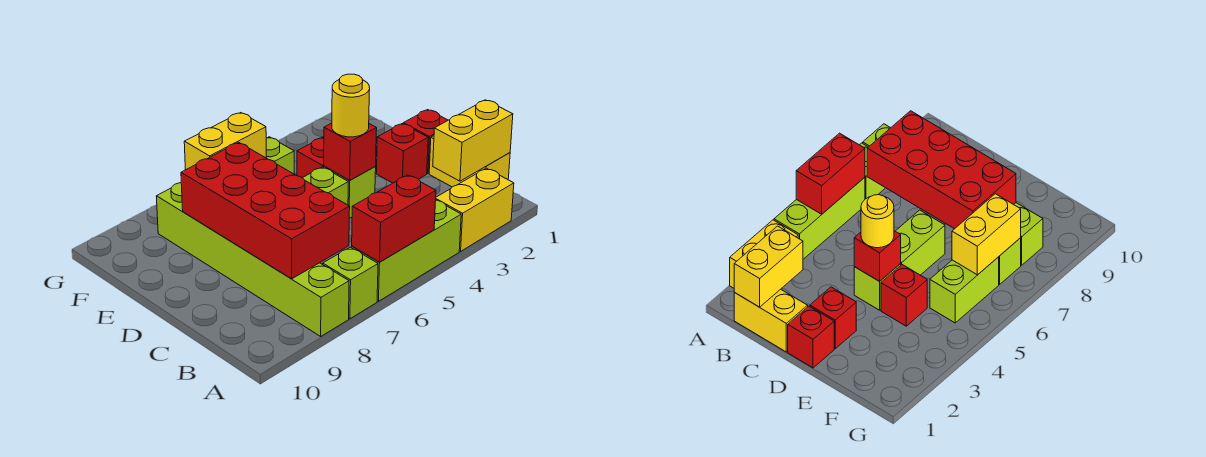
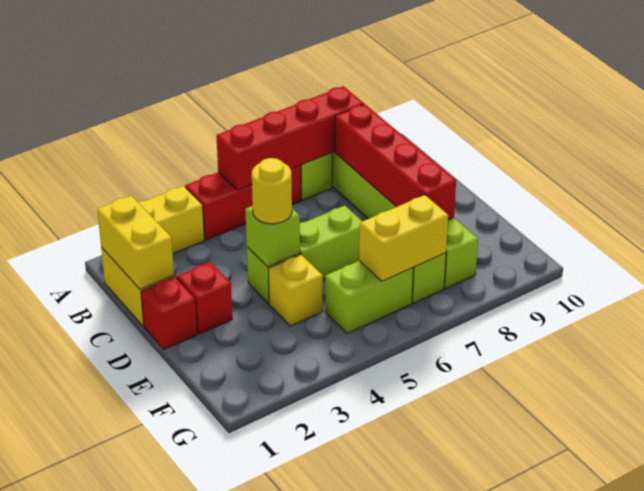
lime 1x3 brick [352,200,461,301] -> red 1x3 brick [185,165,301,240]
red 1x2 brick [352,175,436,262] -> red 1x4 brick [216,86,364,190]
yellow 1x2 brick [433,100,513,181] -> yellow 1x2 brick turned to [97,196,174,289]
red 2x4 brick [181,142,350,279] -> red 1x4 brick [335,104,456,220]
red 1x1 brick [324,123,377,180] -> lime 1x1 brick [245,206,300,267]
red 1x1 brick [297,137,324,178] -> yellow 1x1 brick [268,255,323,326]

